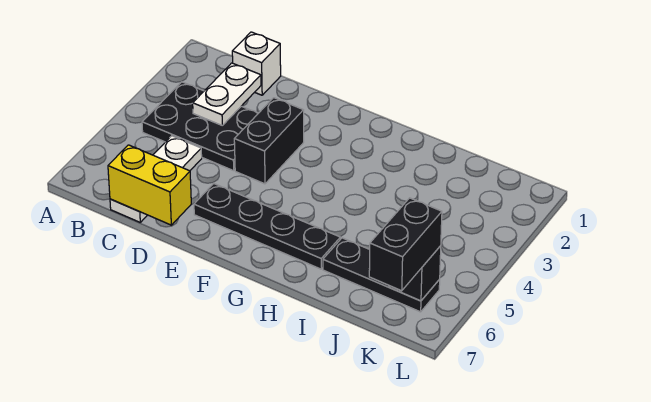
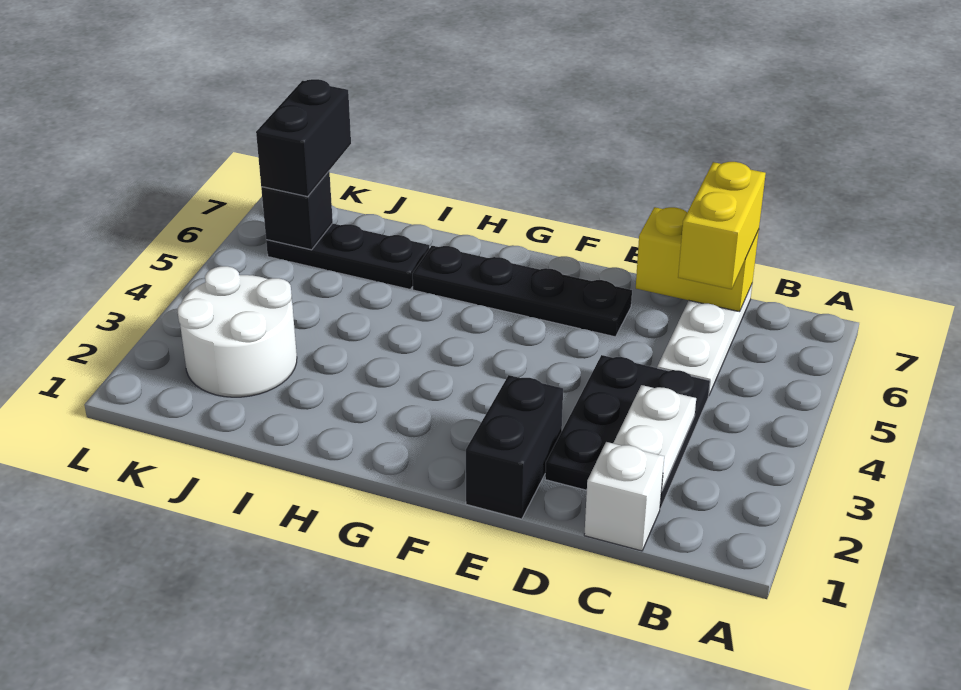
black 2x3 plate [142,82,258,171] -> black 2x3 plate turned to [545,355,710,509]
none -> yellow 1x2 brick [678,162,766,289]
black 1x2 brick [234,98,304,184] -> black 1x2 brick moved to [466,375,563,519]
none -> white 2x2 round brick [177,266,297,397]

